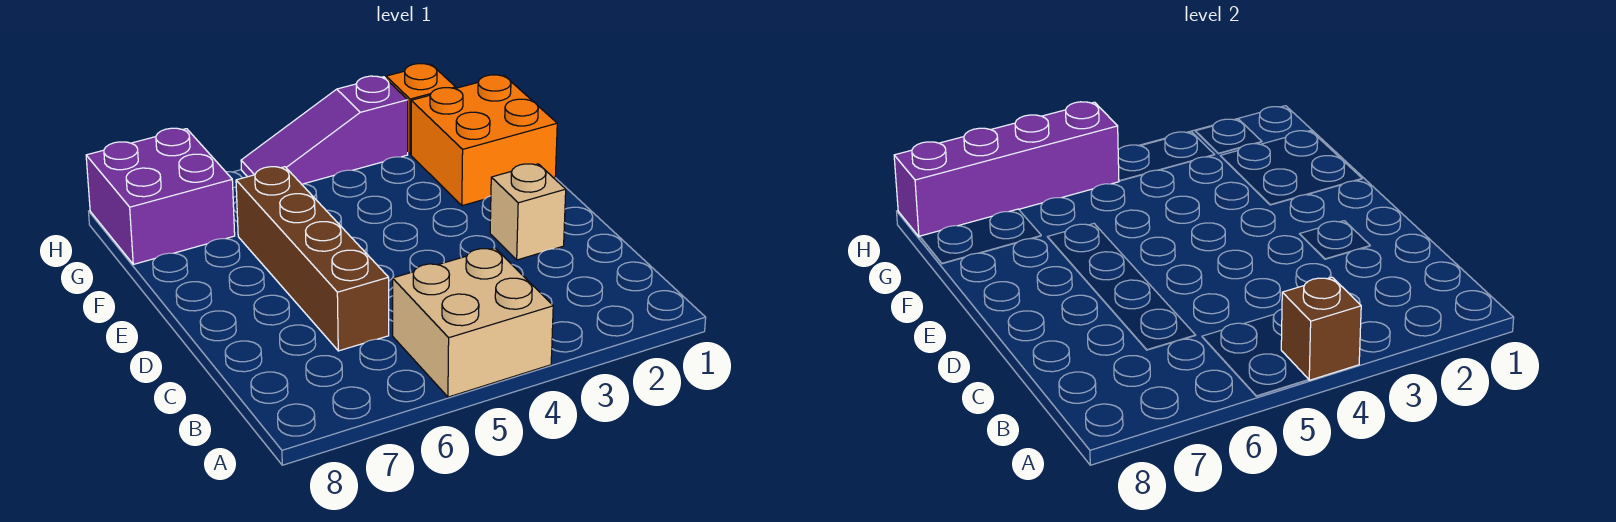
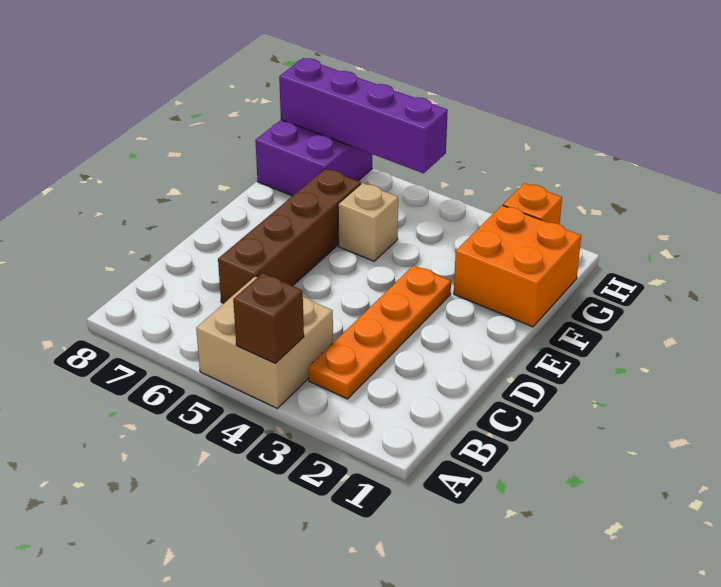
none -> orange 1x4 plate [308,265,451,399]
tan 1x1 brick [490,164,566,260] -> tan 1x1 brick moved to [338,183,398,261]
purple 1x3 slope [241,76,408,184] -> none

